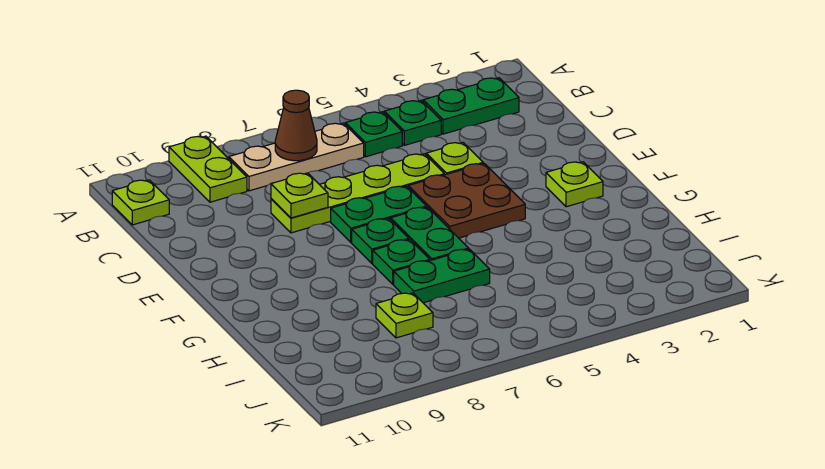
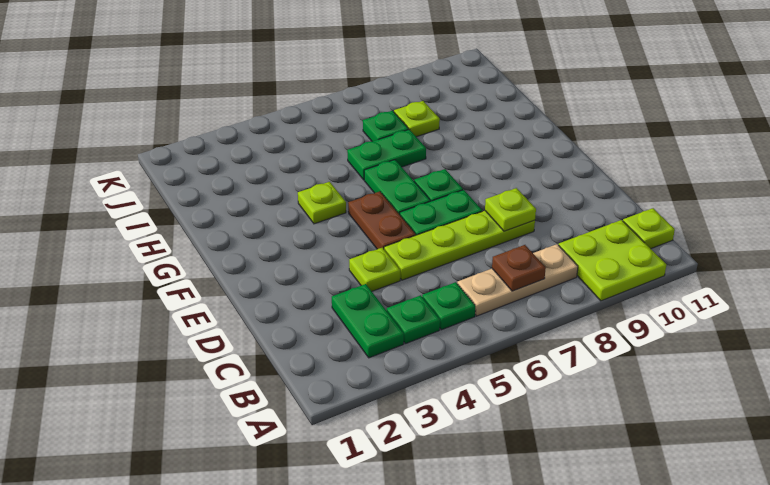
lime 1x2 plate [169,136,247,202] -> lime 2x2 plate [559,220,666,301]
green 1x2 plate [423,78,519,134] -> green 1x2 plate turned to [332,284,404,358]
brown 1x1 cone [275,90,317,161] -> brown 1x1 plate [492,245,546,291]
brown 2x2 plate [408,163,525,238] -> brown 1x2 plate [348,191,416,249]
lime 1x1 plate [546,162,603,207] -> lime 1x1 plate moved to [298,182,346,224]
green 1x1 plate [373,239,430,284] -> green 1x1 plate moved to [363,111,409,142]

